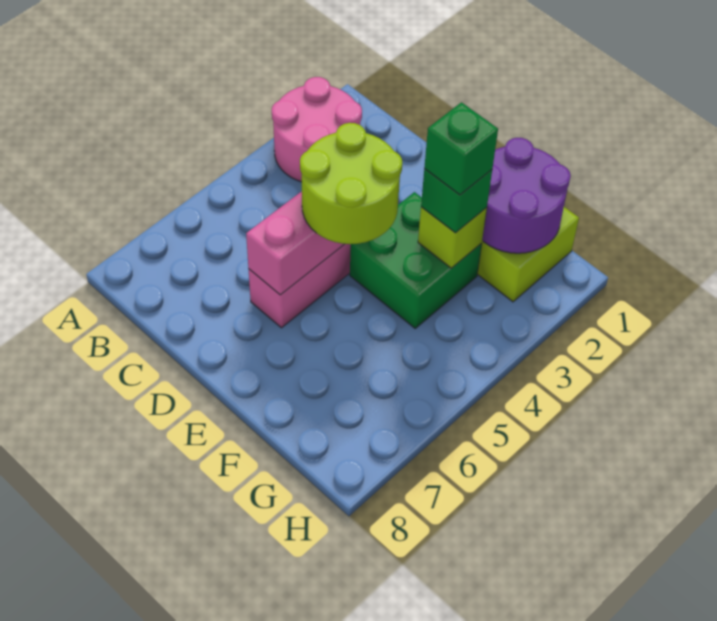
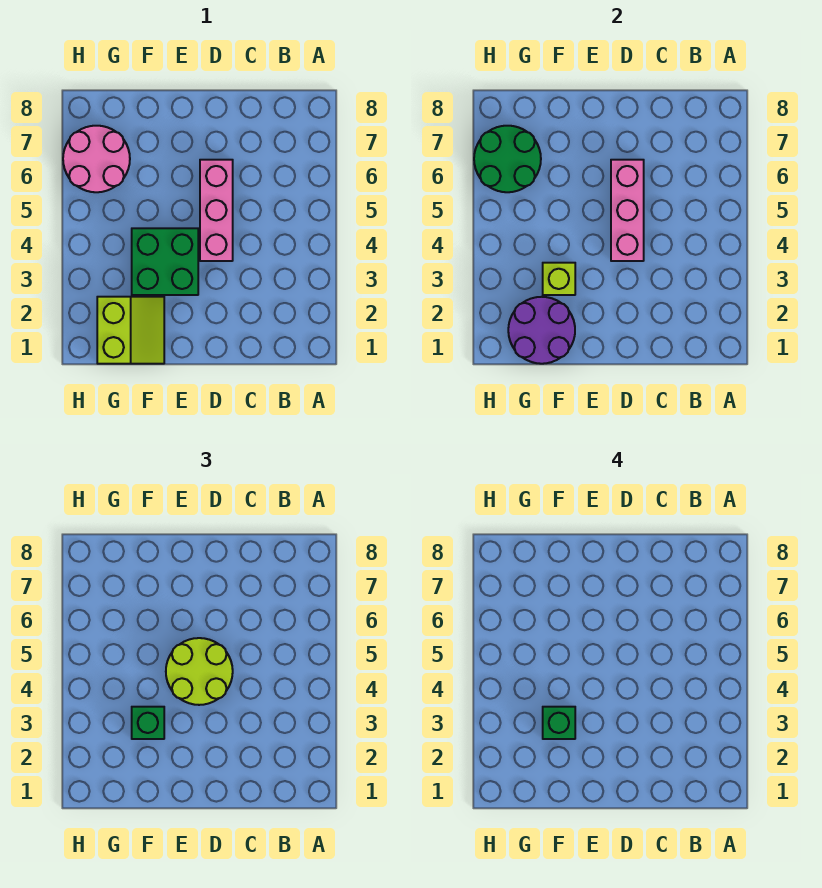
pink 2x2 round brick [272,77,362,182] -> pink 2x2 round brick moved to [63,126,130,192]
none -> green 2x2 round brick [474,126,541,192]

